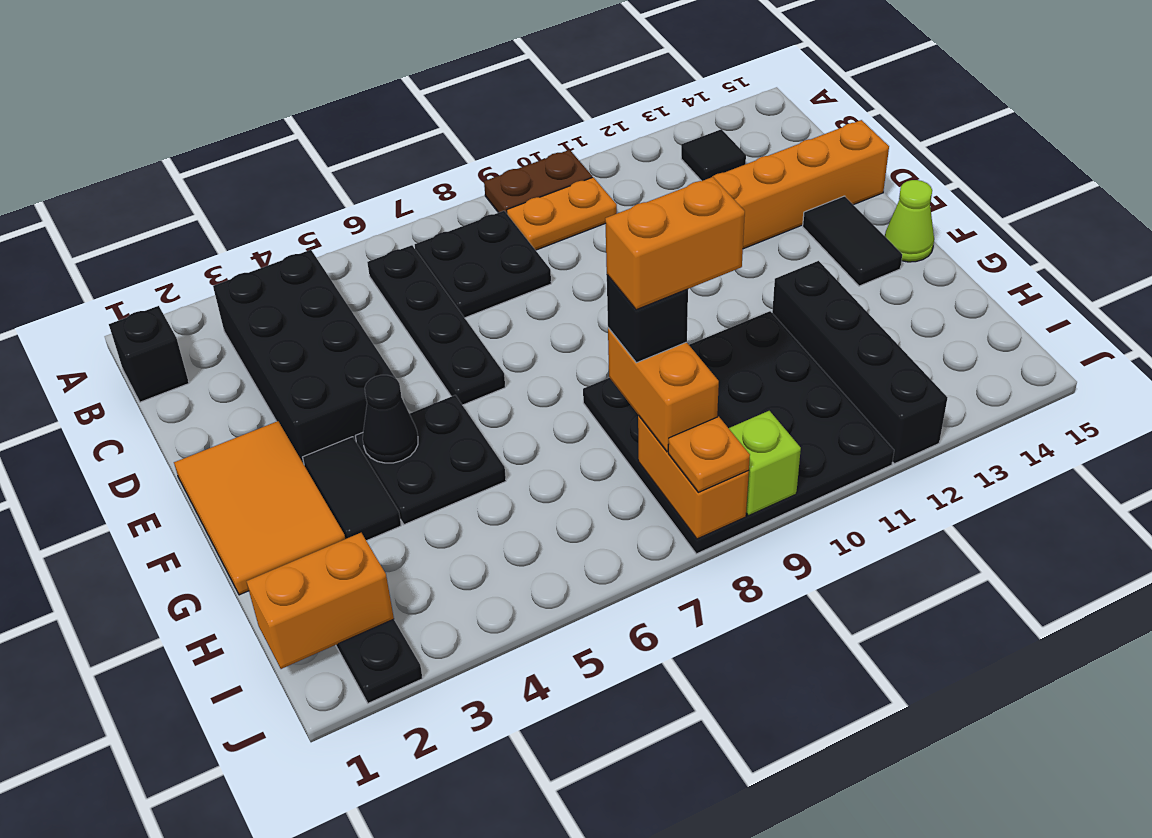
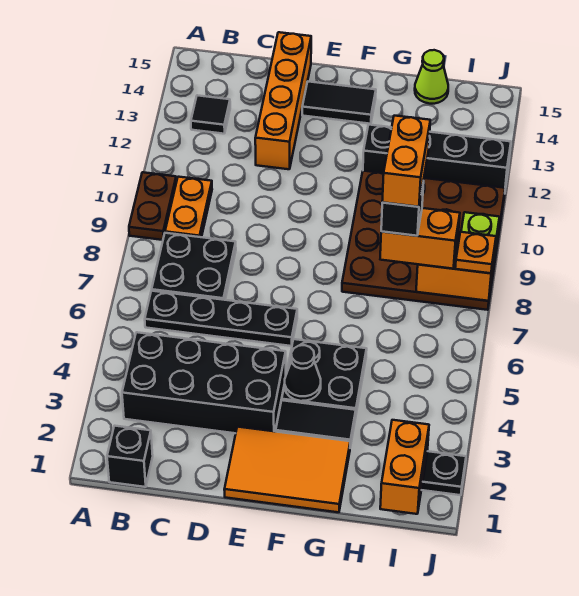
lime 1x1 cone [885,180,934,262] -> lime 1x1 cone moved to [415,50,448,104]
black 4x4 plate [583,311,894,554] -> brown 4x4 plate [342,171,505,310]

